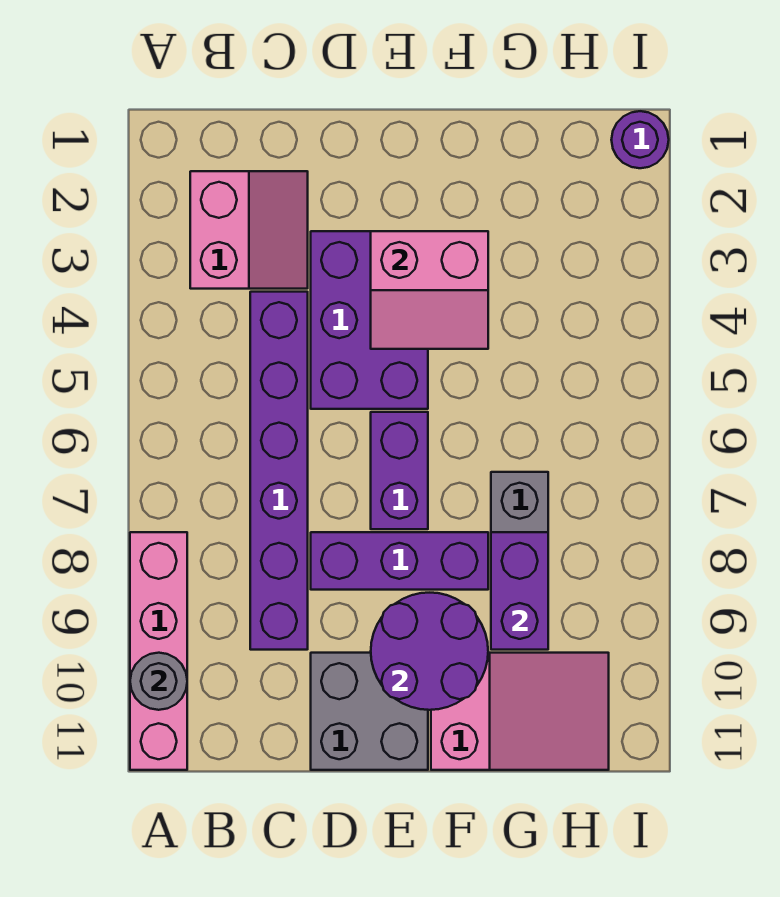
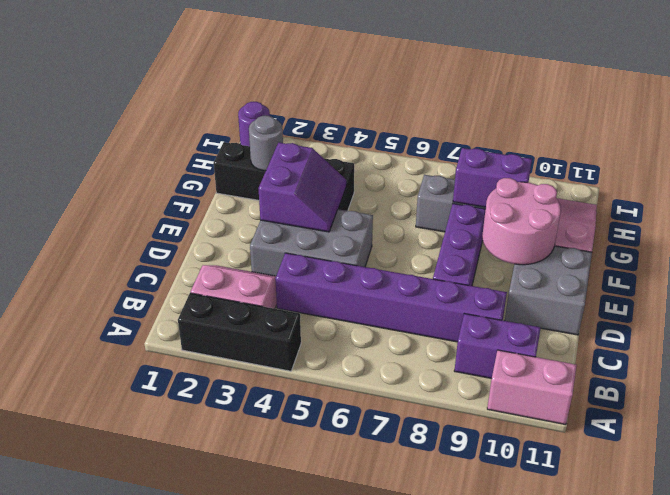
none -> black 1x3 brick [178,293,301,371]
pink 1x4 brick [130,532,187,770] -> pink 1x2 brick [487,350,577,425]
grey 1x1 round brick [130,653,187,710] -> grey 1x1 round brick moved to [249,116,283,171]
purple 2x3 brick [311,231,428,409] -> grey 2x3 brick [250,209,373,276]
pink 2x2 slope [371,231,488,349] -> purple 2x2 slope [258,143,346,232]
purple 1x2 brick [371,412,428,529] -> purple 1x2 brick moved to [454,314,541,379]
purple 2x2 round brick [371,593,488,710] -> pink 2x2 round brick [482,178,561,265]
none -> black 1x4 brick [214,142,354,211]

